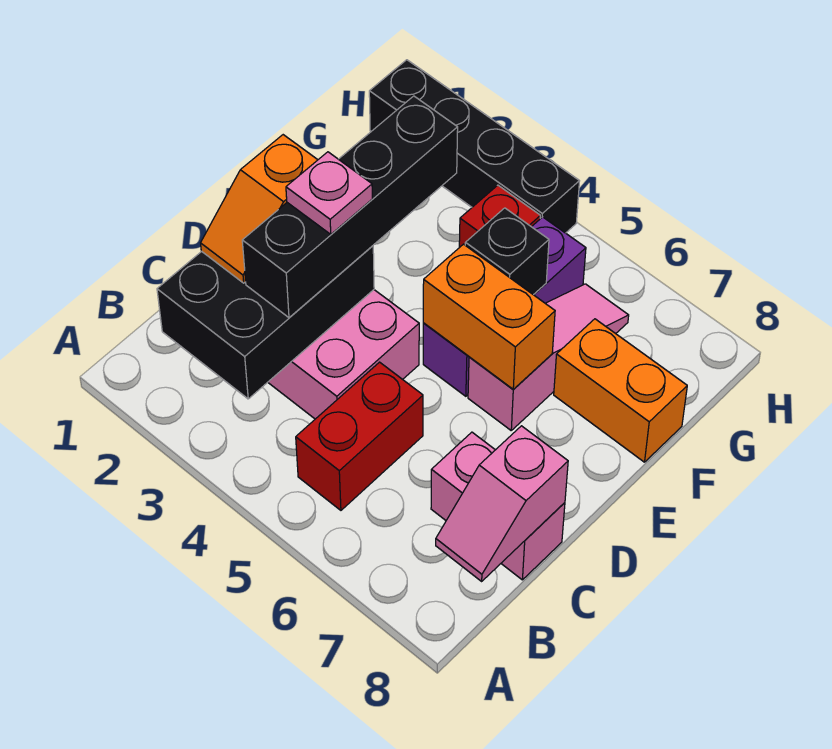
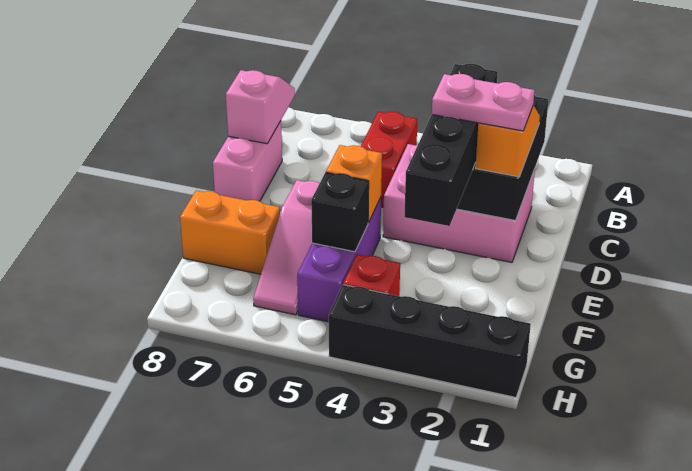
pink 1x2 brick [431,432,565,580] -> pink 1x2 brick turned to [213,121,282,201]
pink 1x1 plate [286,152,372,234] -> pink 1x2 plate [432,74,535,131]
orange 1x2 brick [423,244,555,389] -> orange 1x1 brick [326,145,382,223]

